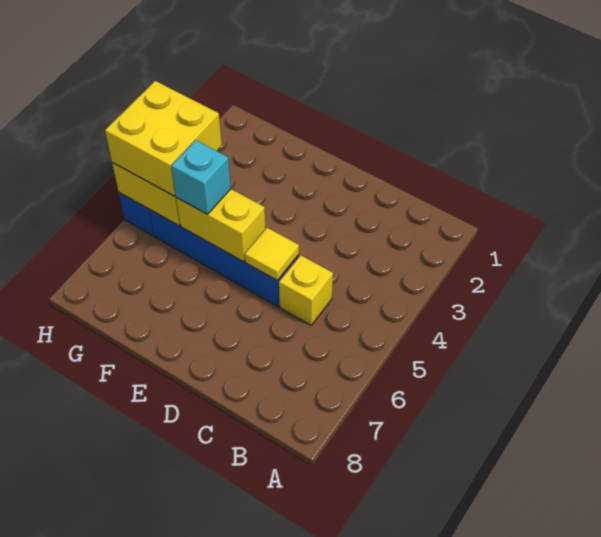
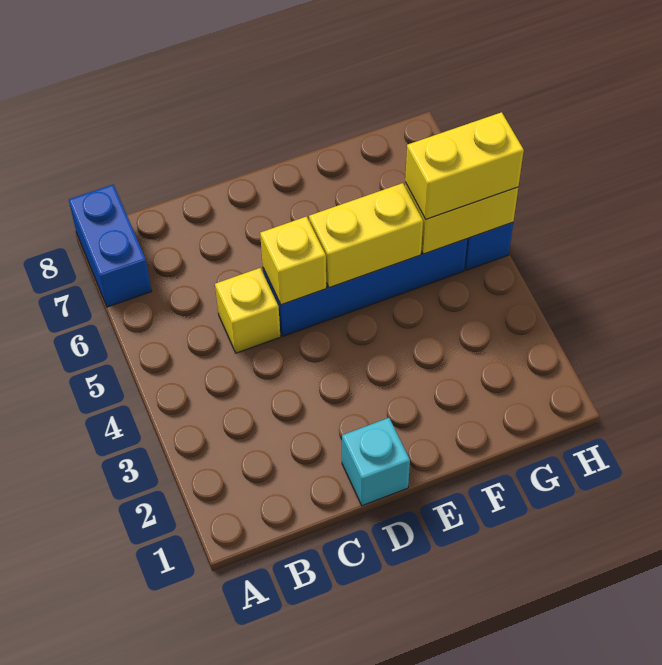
none -> blue 1x2 brick [69,185,152,307]
yellow 1x1 tile [245,228,299,280] -> yellow 1x1 brick [260,217,326,305]
cyan 1x1 brick [171,140,231,214] -> cyan 1x1 brick moved to [342,418,410,506]
yellow 2x2 brick [105,81,222,196] -> yellow 1x2 brick [405,112,524,219]

